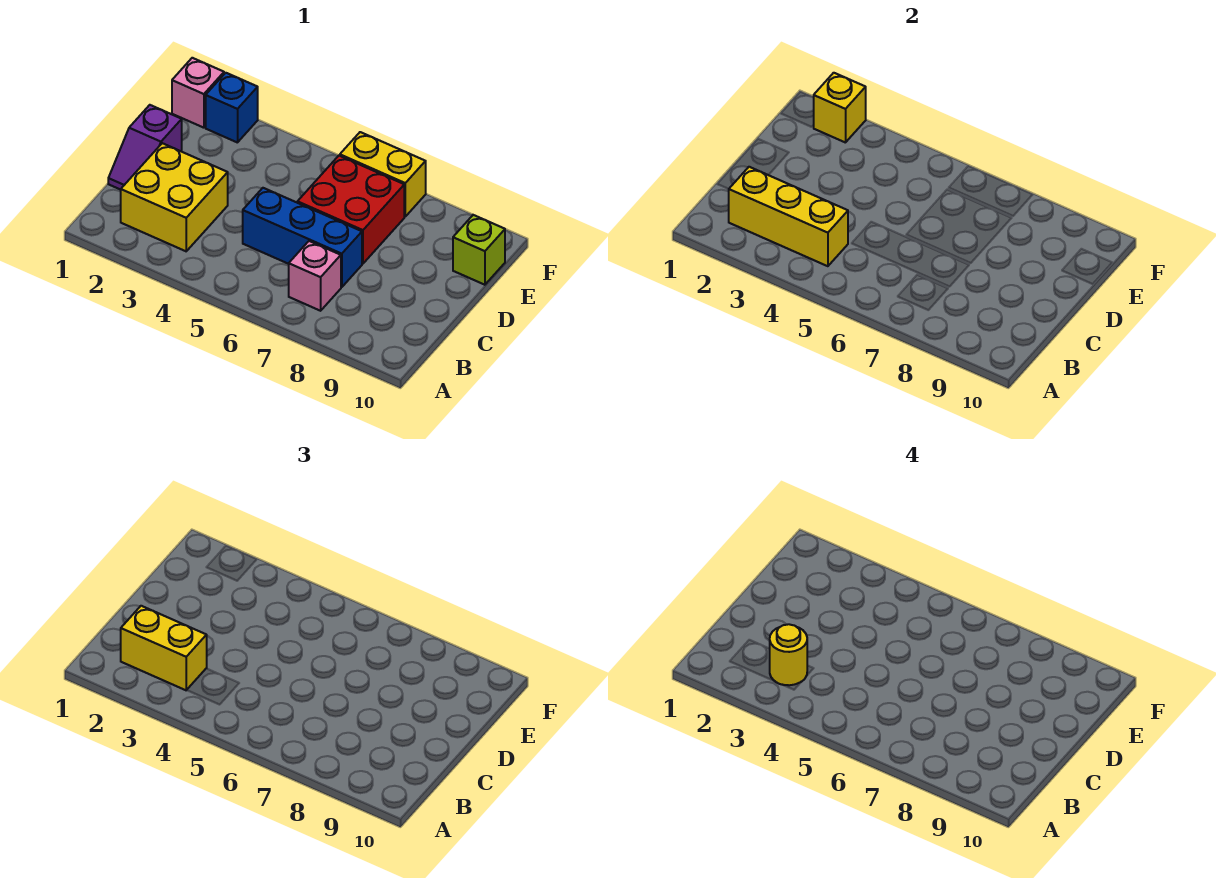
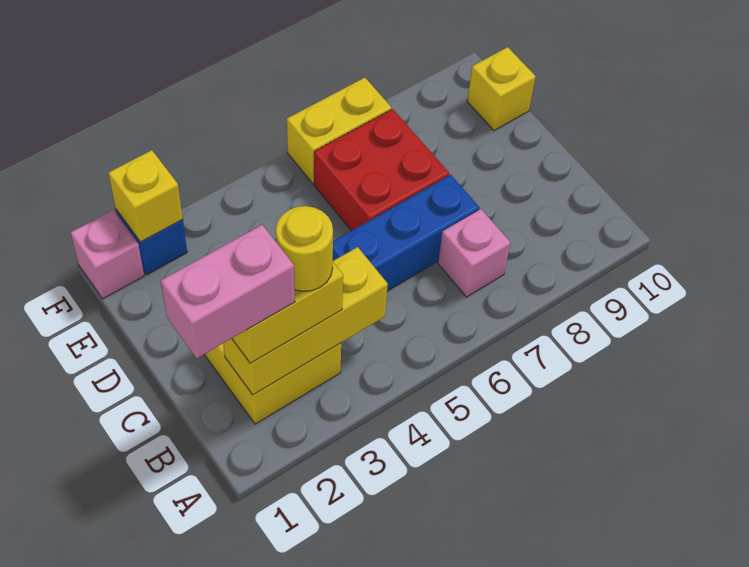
none -> pink 1x2 brick [161,225,295,358]
purple 1x2 slope [108,105,182,190] -> none
lime 1x1 brick [453,215,505,285] -> yellow 1x1 brick [467,47,536,130]

